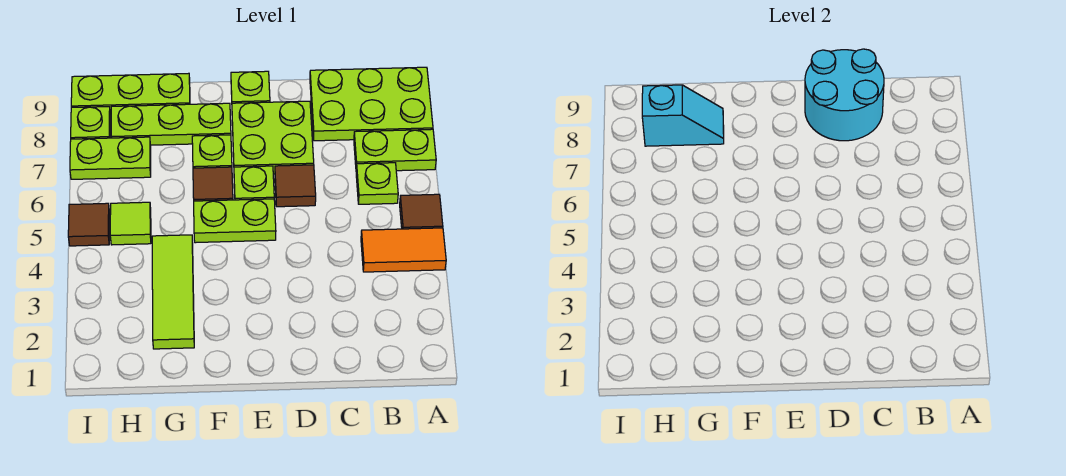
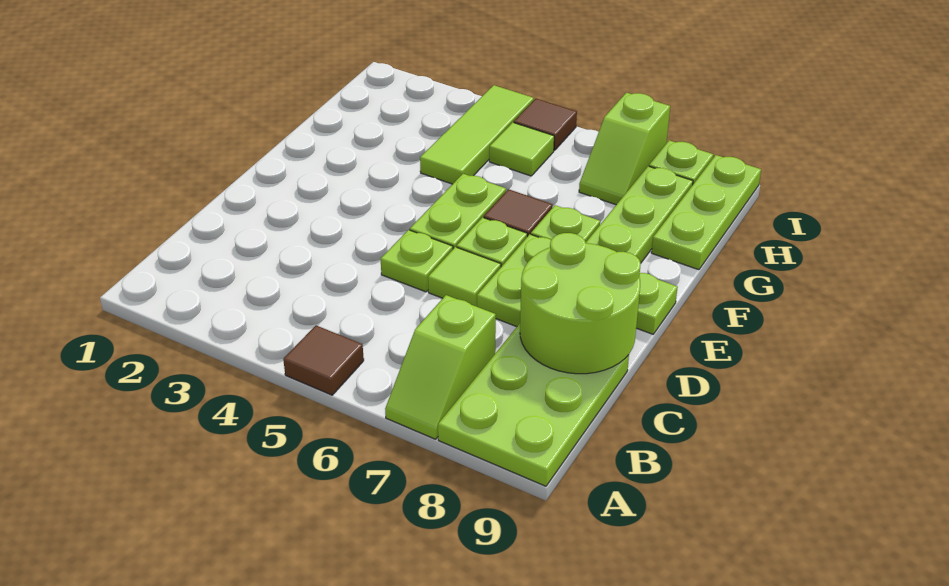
orange 1x2 tile [361,228,446,272] -> none
lime 1x2 plate [354,129,436,171] -> lime 1x2 slope [385,295,496,439]
lime 1x1 plate [356,163,398,204] -> lime 1x1 plate moved to [381,230,453,292]
cyan 2x2 round brick [805,49,884,141] -> lime 2x2 round brick [520,233,641,374]
brown 1x1 tile [275,165,316,207] -> lime 1x1 tile [428,247,501,307]
lime 1x3 tile [152,235,194,349] -> lime 1x3 tile turned to [420,85,534,184]
cyan 1x2 slope [642,85,724,146] -> none
lime 1x2 plate [70,137,151,179] -> lime 1x2 slope [579,93,670,205]

